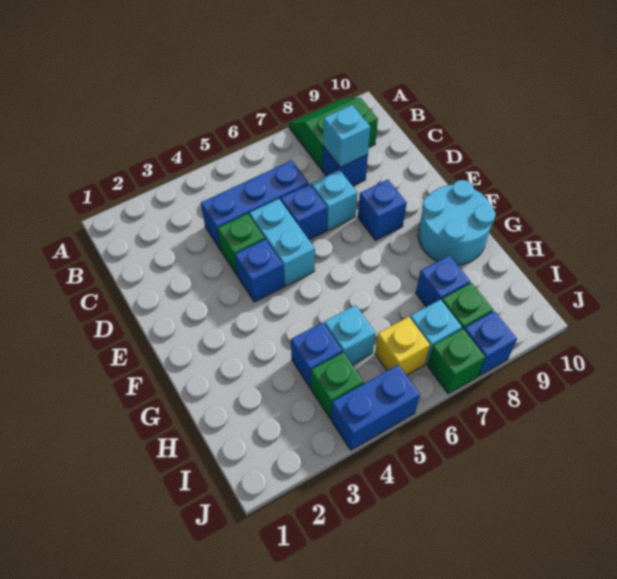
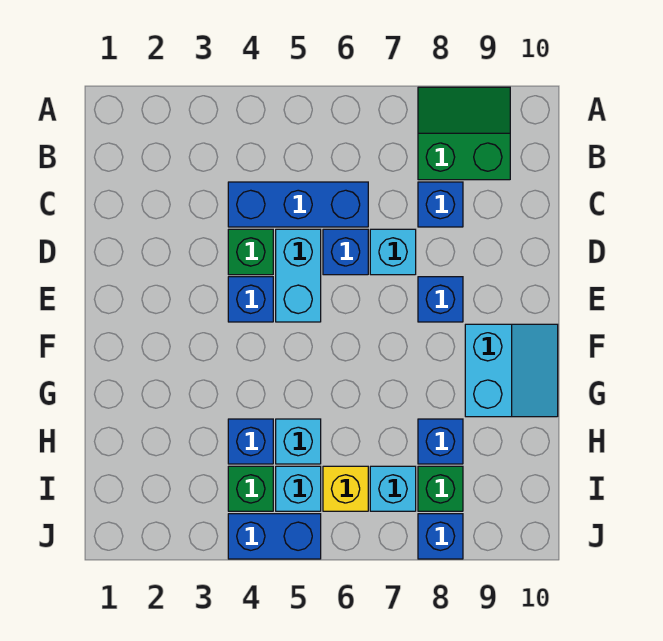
cyan 1x1 brick [323,105,370,167] -> cyan 1x1 brick moved to [276,466,321,511]
cyan 2x2 round brick [418,180,496,265] -> cyan 2x2 slope [465,324,558,417]
green 1x1 brick [427,329,485,394] -> none

